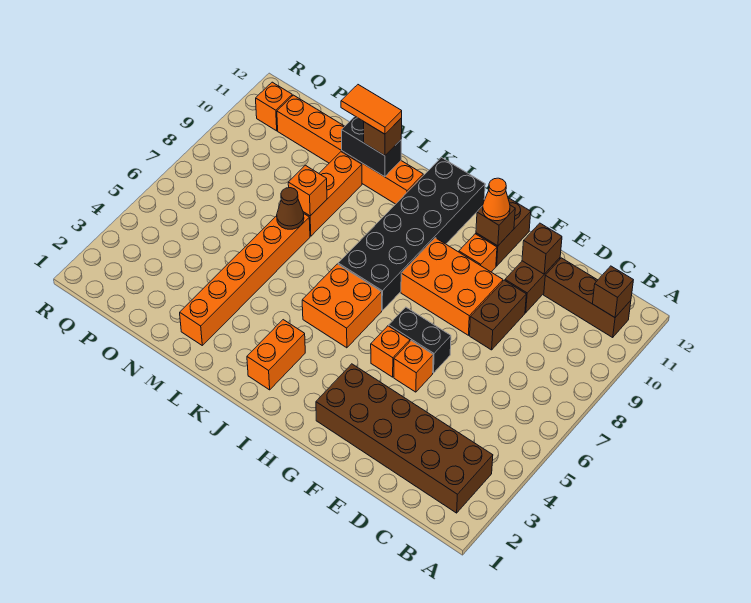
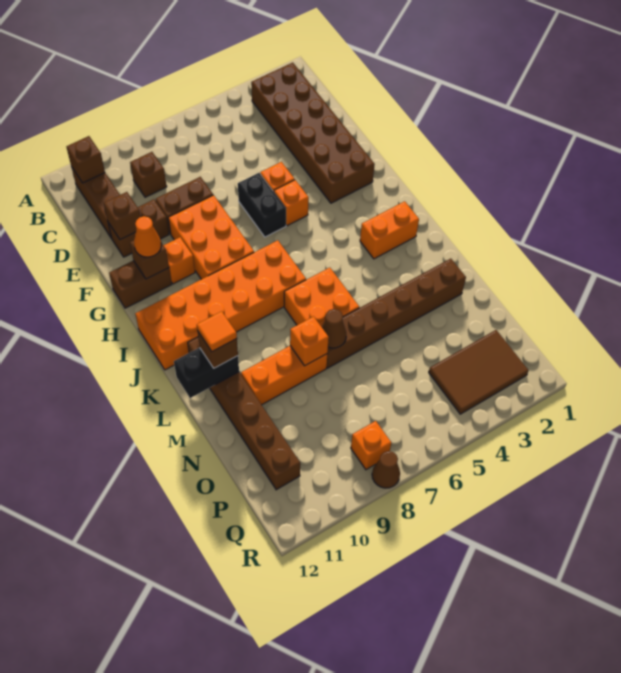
none -> brown 1x1 brick [130,152,167,197]
orange 2x2 brick [302,264,382,348] -> orange 2x2 brick moved to [284,268,359,327]
black 2x6 brick [338,158,485,310] -> orange 2x6 brick [135,240,306,370]
orange 1x6 brick [277,95,423,204] -> brown 1x6 brick [188,337,300,490]
black 1x2 brick [342,116,401,177] -> black 1x2 brick turned to [174,348,239,398]
orange 1x2 tile [341,85,402,134] -> orange 1x1 tile [197,311,237,351]
orange 1x6 brick [180,214,310,345] -> brown 1x6 brick [327,259,466,368]
none -> brown 2x3 tile [429,330,529,414]
orange 1x1 brick [256,82,292,131] -> orange 1x1 brick moved to [351,421,391,470]
none -> brown 1x1 cone [372,451,400,488]

